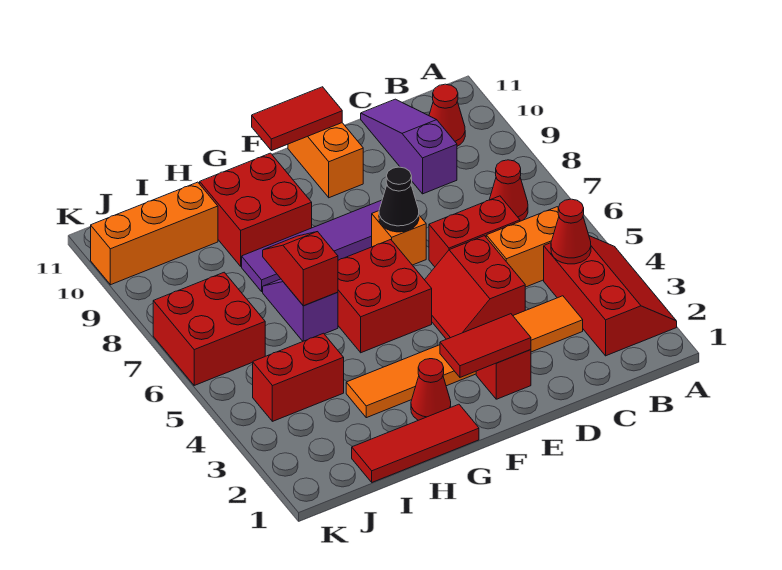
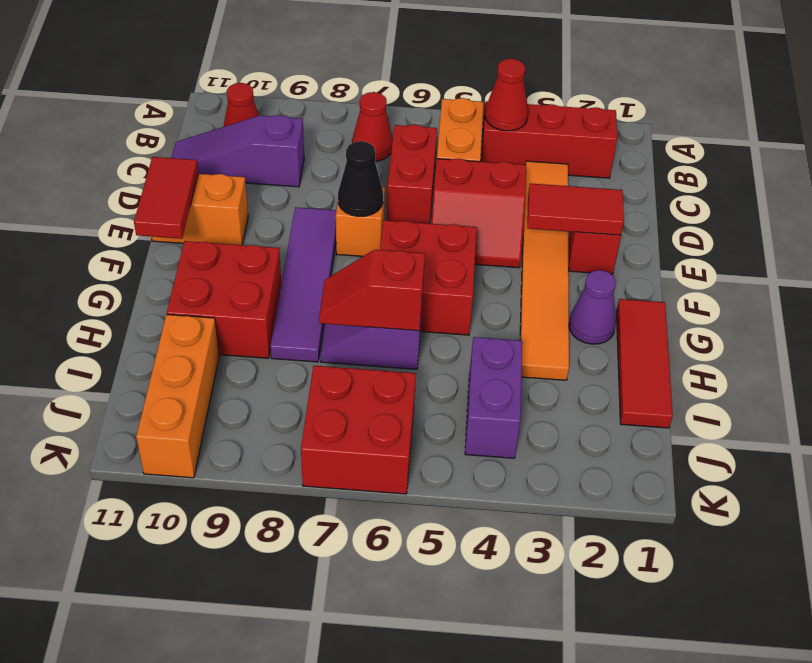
red 1x2 tile [440,314,531,377] -> red 1x2 tile turned to [527,183,624,235]
red 1x1 cone [411,359,451,420] -> purple 1x1 cone [569,270,616,344]
red 1x2 brick [253,333,344,421] -> purple 1x2 brick [465,337,522,458]

